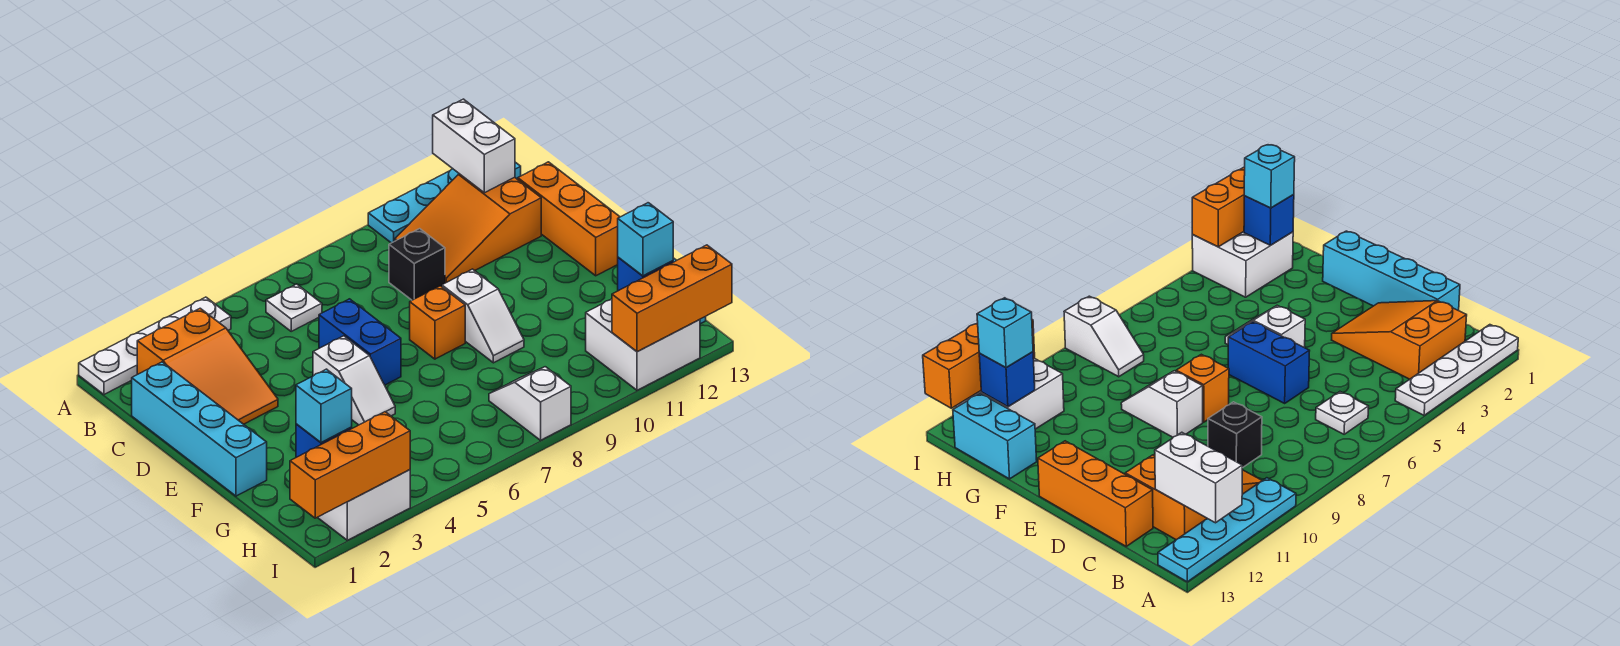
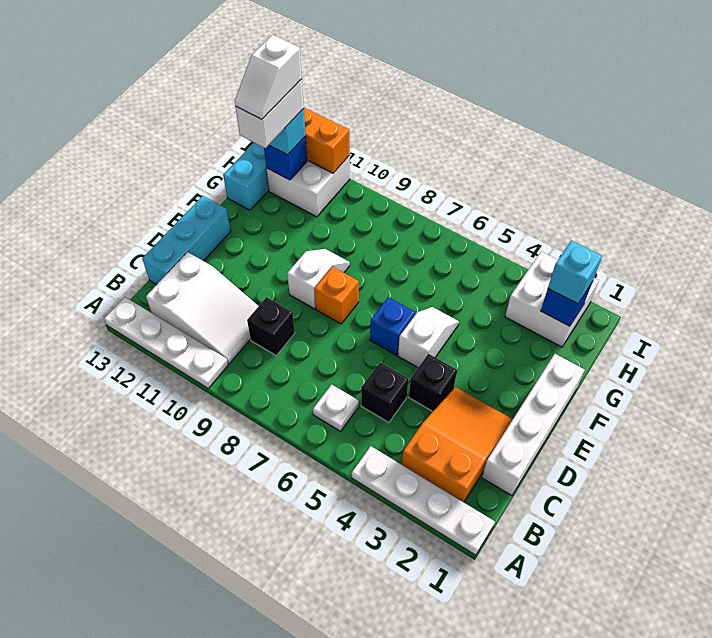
cyan 1x4 plate [368,162,521,243] -> white 1x4 plate [104,297,228,388]
white 1x2 brick [433,99,515,193] -> white 1x2 brick moved to [236,79,304,148]
orange 2x3 slope [395,174,541,283] -> white 2x3 slope [146,252,259,364]
cyan 1x4 brick [132,362,267,496] -> white 1x4 brick [482,354,585,496]
none -> black 1x1 brick [361,363,408,422]
orange 1x3 brick [518,162,620,276] -> cyan 1x3 brick [142,196,231,285]
none -> black 1x1 brick [409,354,457,411]
blue 1x2 brick [319,299,401,385] -> blue 1x1 brick [370,297,415,355]
white 1x2 slope [489,367,571,440] -> white 1x2 slope moved to [235,35,302,119]
orange 1x3 brick [290,412,410,518] -> none

